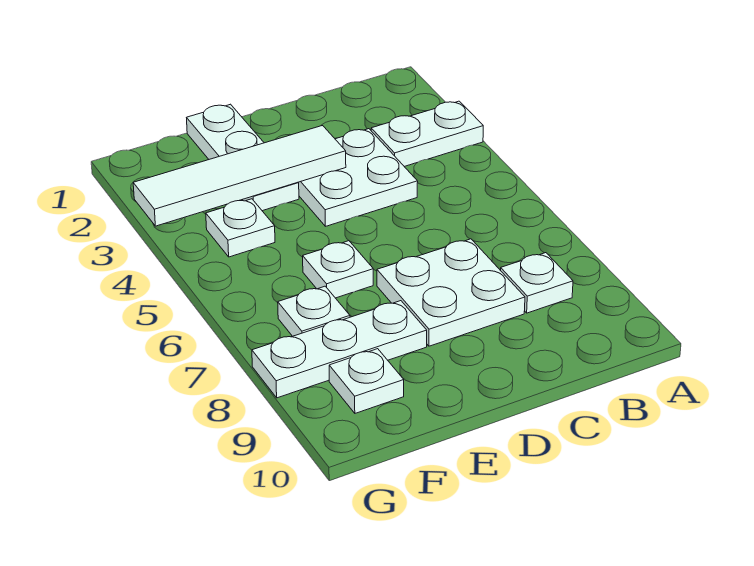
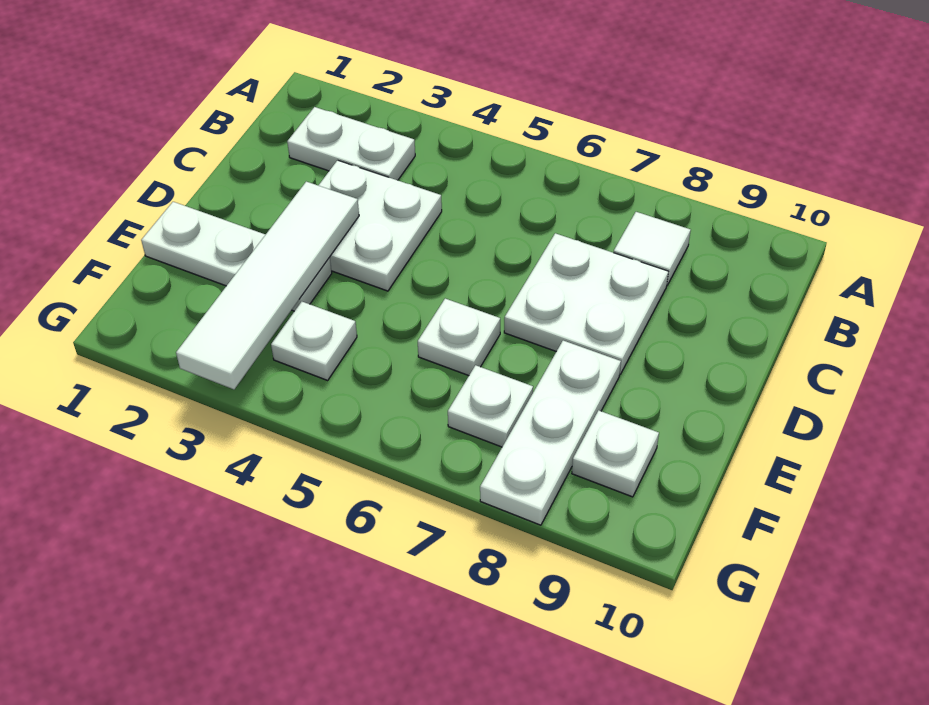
white 1x2 plate [371,101,483,167] -> white 1x2 plate turned to [287,107,415,180]
white 1x1 plate [501,253,573,313] -> white 1x1 tile [614,212,691,285]

